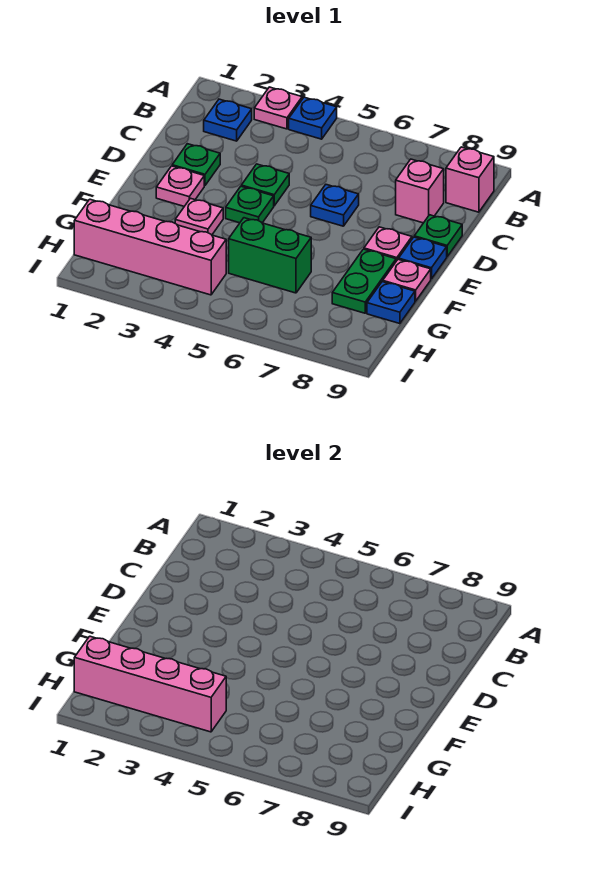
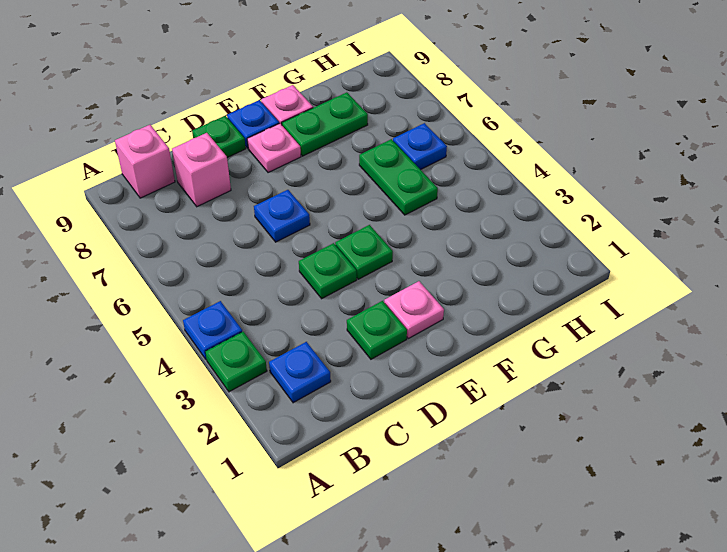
pink 1x1 plate [254,87,302,129] -> green 1x1 plate [205,332,267,392]
pink 1x1 plate [175,198,223,235] -> none
green 1x2 brick [229,218,311,293] -> green 1x2 plate [359,139,438,215]
blue 1x1 plate [367,282,415,324] -> blue 1x1 plate moved to [393,123,447,170]
pink 1x4 brick [74,199,226,295] -> none
pink 1x4 brick [74,636,226,732] -> none

